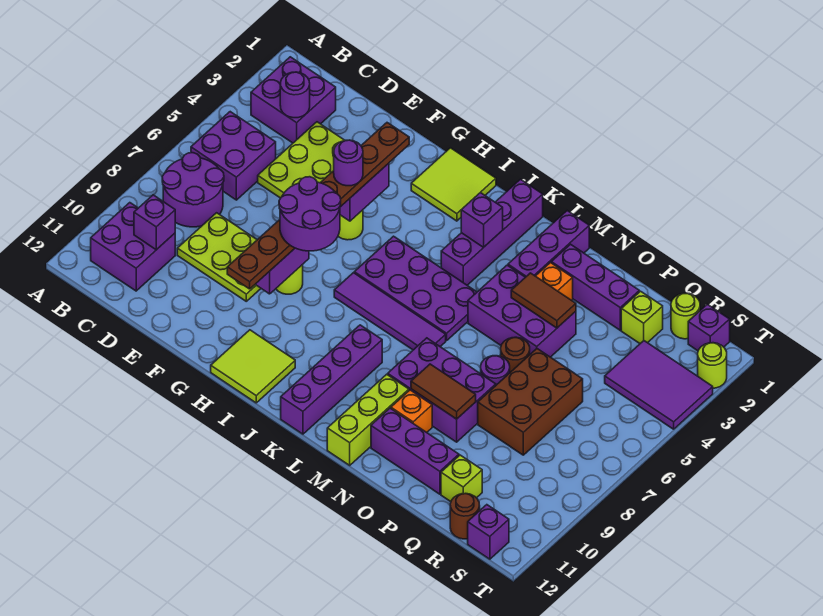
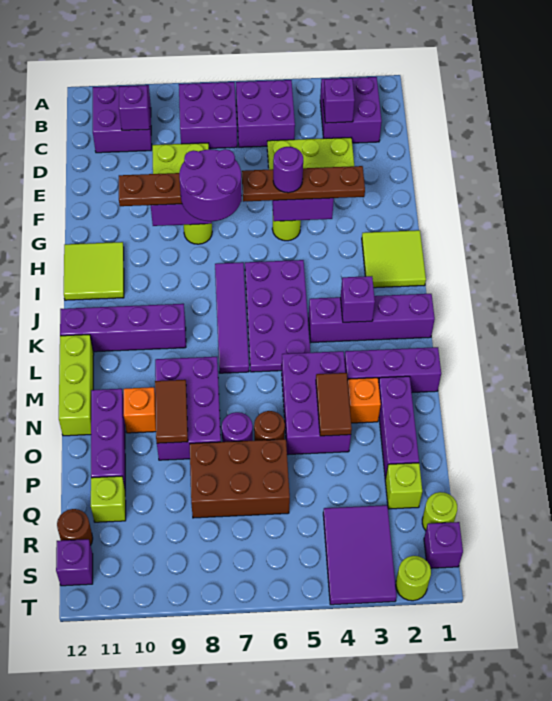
purple 2x2 round brick [162,153,224,227] -> purple 2x2 brick [179,82,237,148]
purple 1x1 round brick [280,72,310,118] -> purple 1x1 brick [323,78,355,123]
lime 1x3 brick [327,374,409,465] -> lime 1x3 brick turned to [59,335,94,436]

